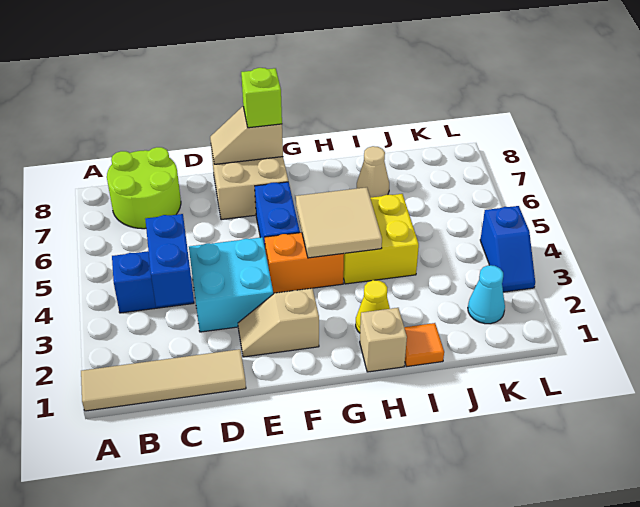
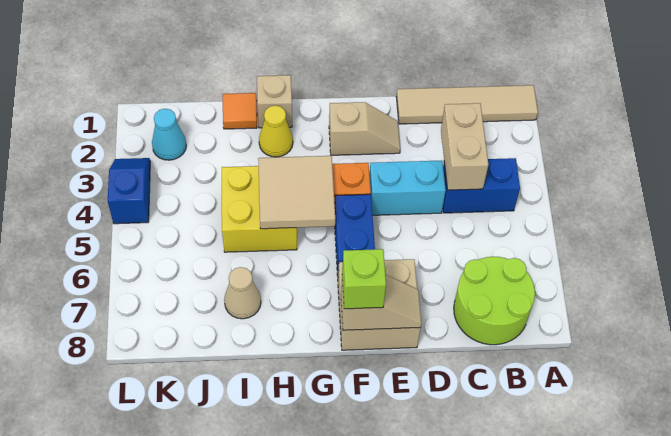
blue 1x2 brick [145,214,194,307] -> tan 1x2 brick [441,103,488,190]
cyan 2x2 brick [189,237,273,332] -> cyan 1x2 brick [369,161,446,215]

